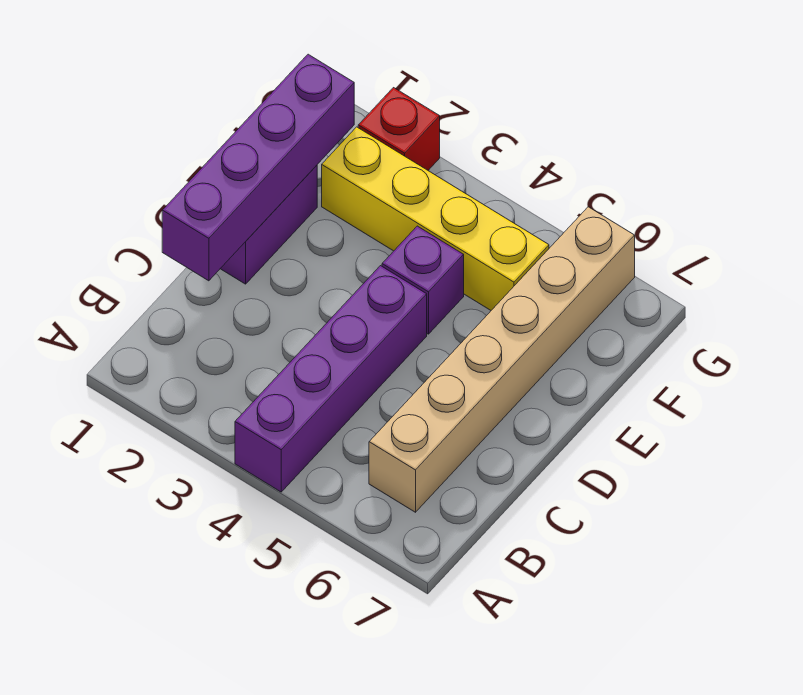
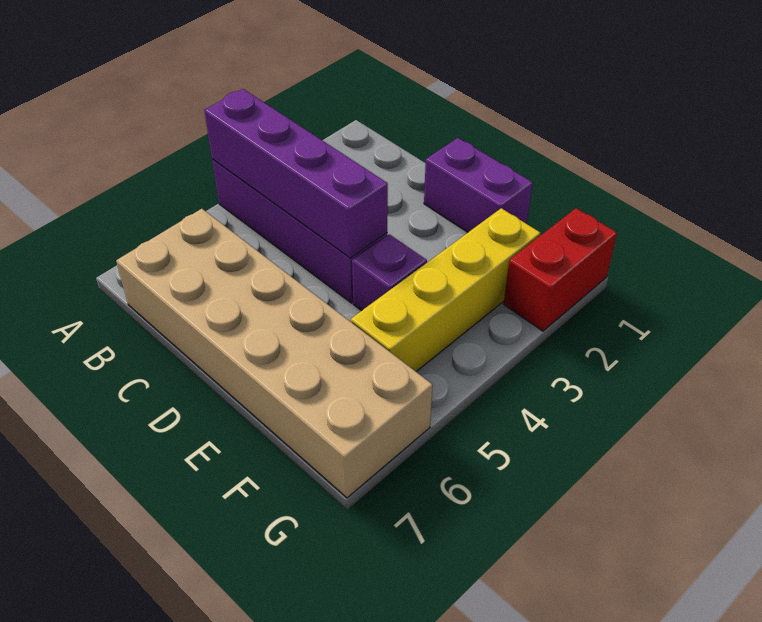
tan 1x6 brick [369,207,635,512] -> tan 2x6 brick [116,209,433,498]
purple 1x4 brick [162,54,354,281] -> purple 1x4 brick moved to [204,89,388,258]
red 1x1 brick [358,88,440,170] -> red 1x2 brick [504,208,617,331]

